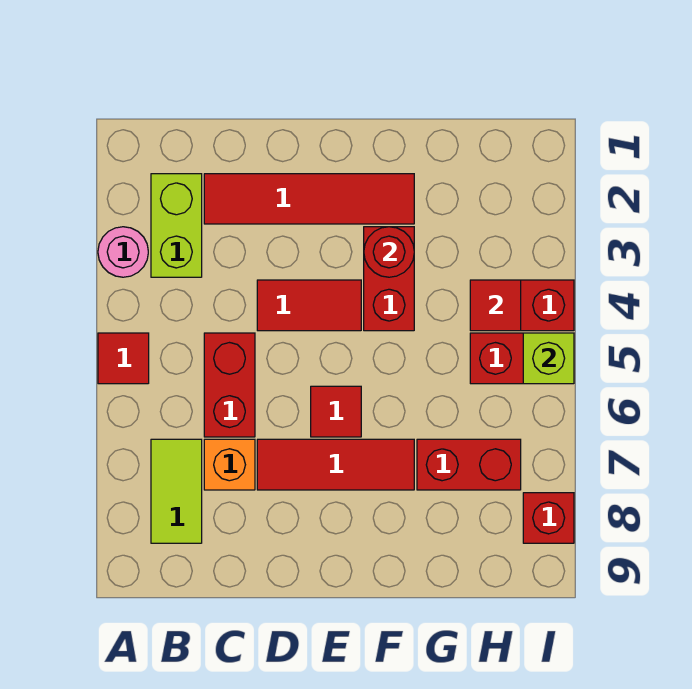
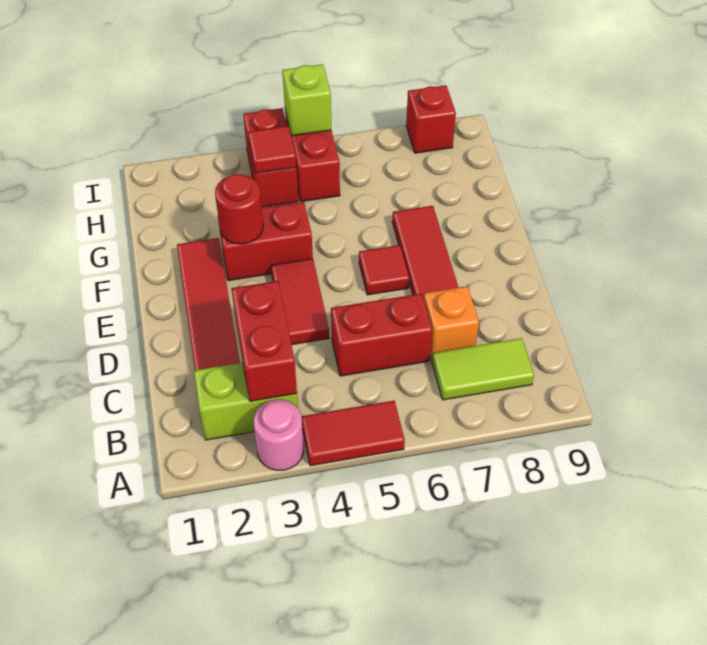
red 1x1 tile [98,333,149,384] -> red 1x2 tile [302,401,405,466]
red 1x2 brick [417,439,521,490] -> red 1x2 brick moved to [231,281,297,401]

